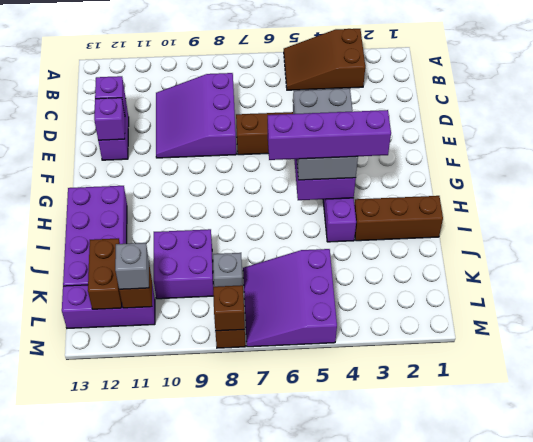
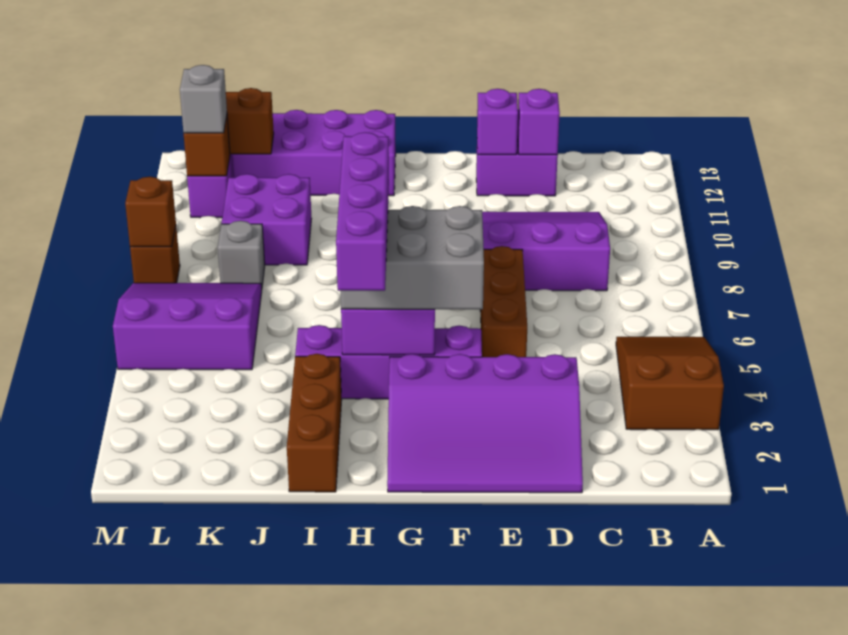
none -> purple 3x4 slope [387,354,583,493]

